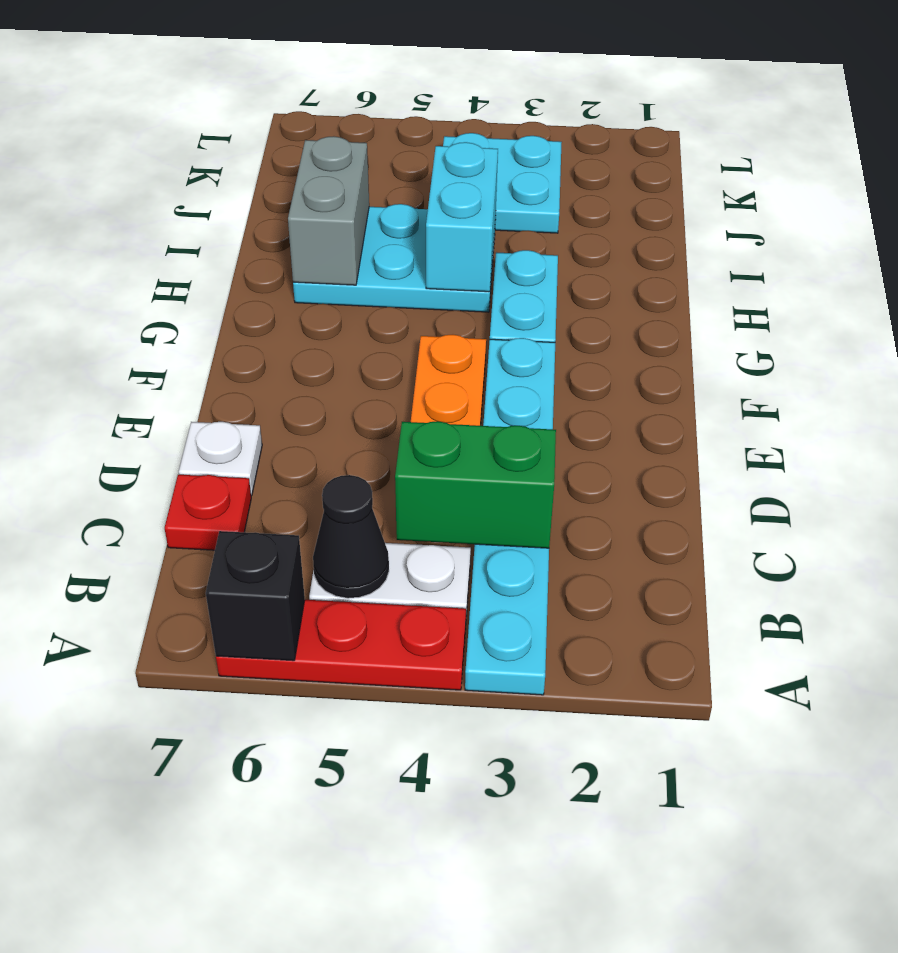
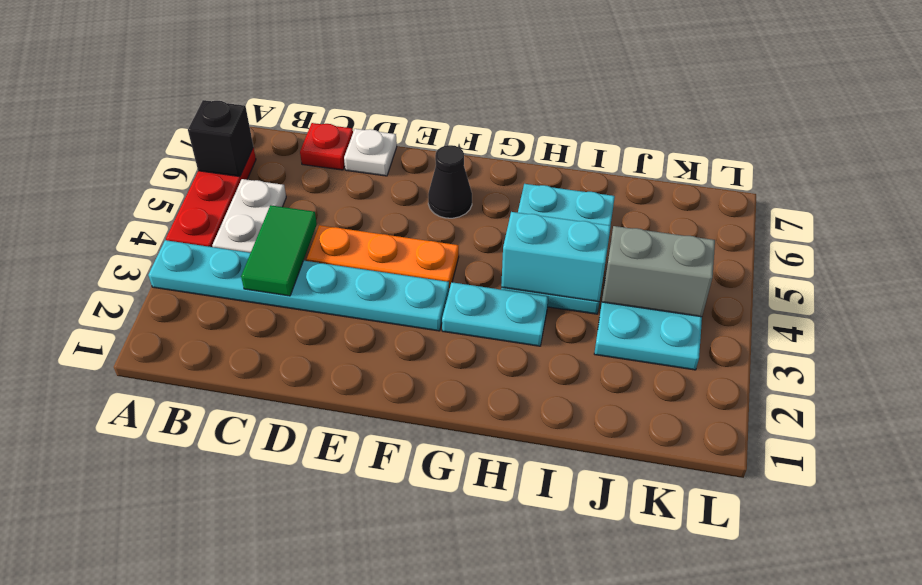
black 1x1 cone [313,475,389,598] -> black 1x1 cone moved to [428,145,472,218]
green 1x2 brick [395,421,556,548] -> green 1x2 tile [241,205,317,296]
grey 1x2 brick [288,136,369,285] -> grey 1x2 brick moved to [602,226,715,317]

